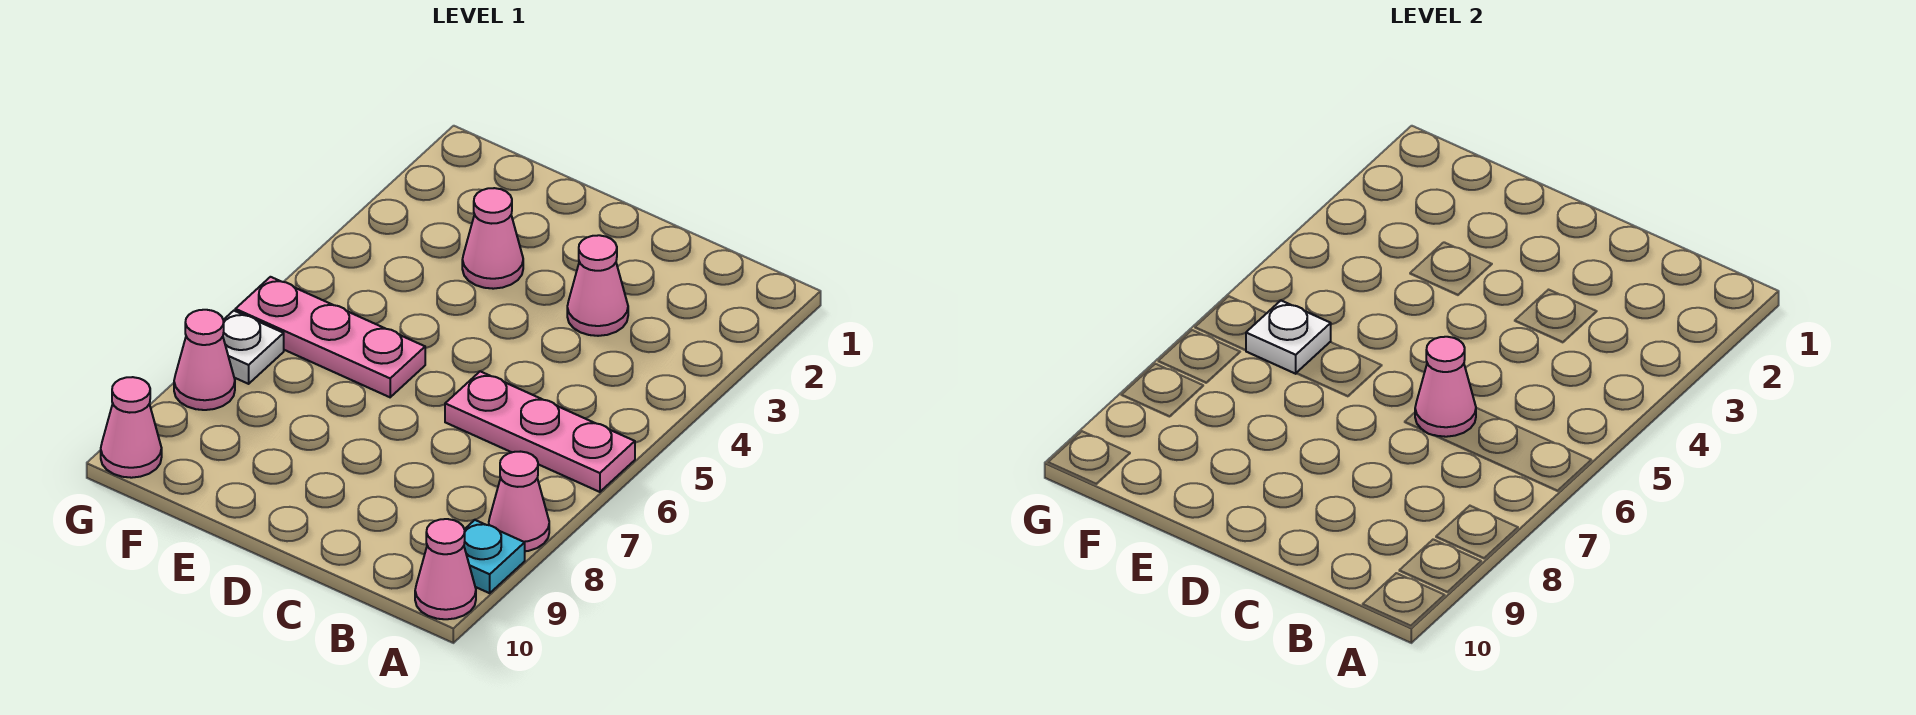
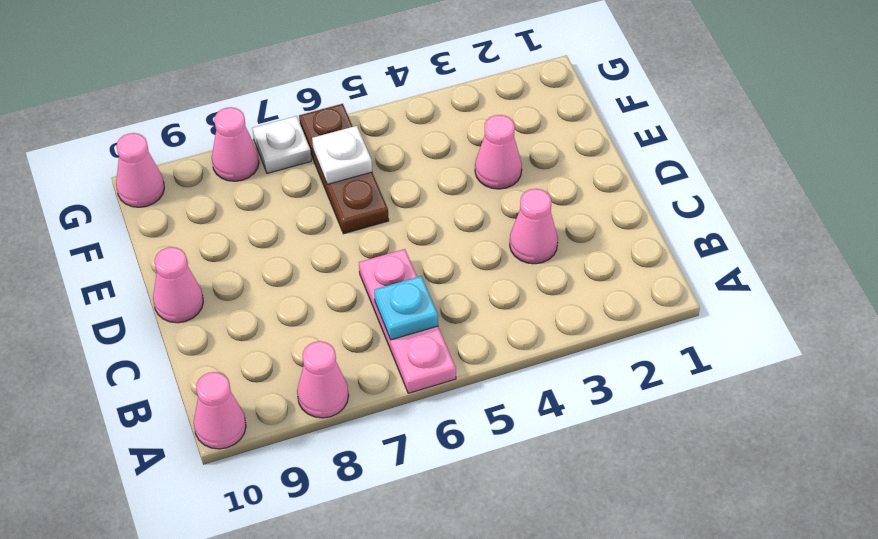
cyan 1x1 plate [464,520,525,593] -> cyan 1x1 plate moved to [374,276,438,340]
pink 1x1 cone [1415,337,1476,437] -> pink 1x1 cone moved to [153,247,203,323]
pink 1x3 plate [235,277,425,397] -> brown 1x3 plate [299,104,389,234]

